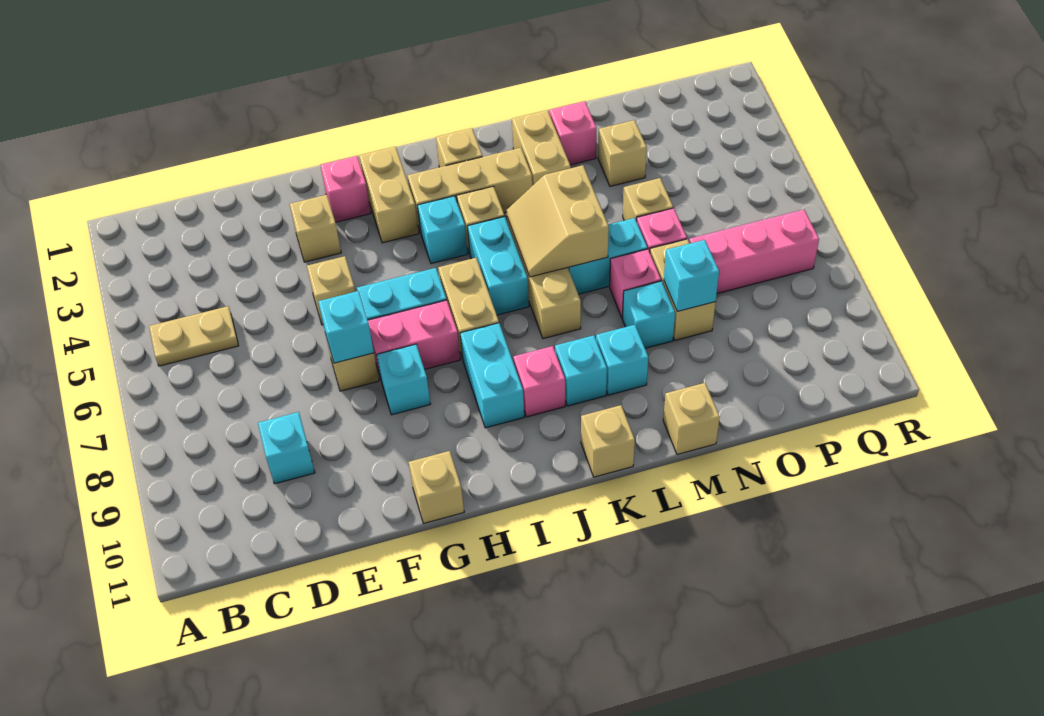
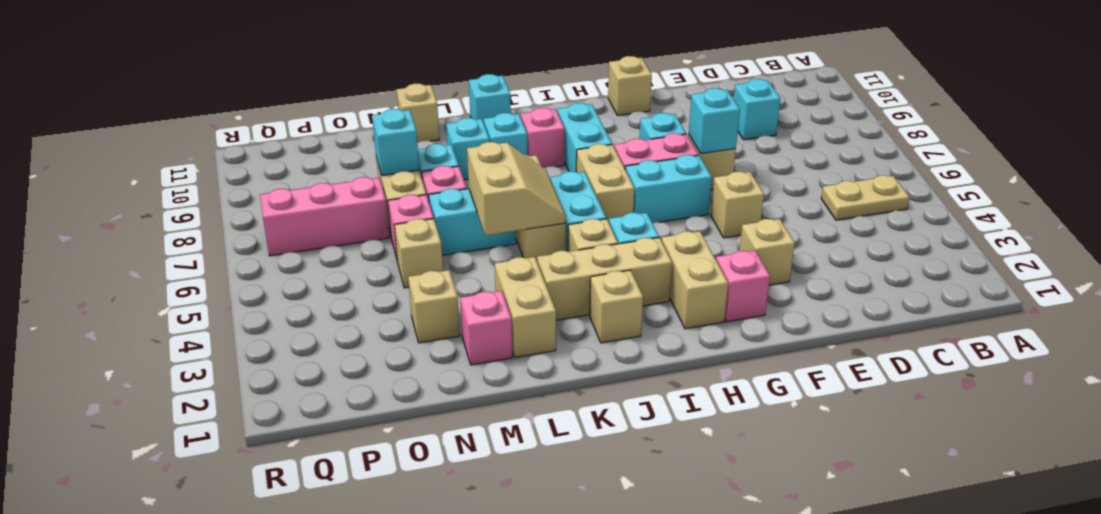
tan 1x1 brick [581,405,635,477] -> cyan 1x1 brick [469,74,511,123]

